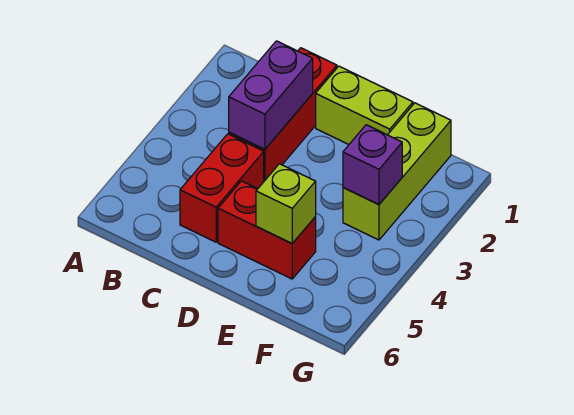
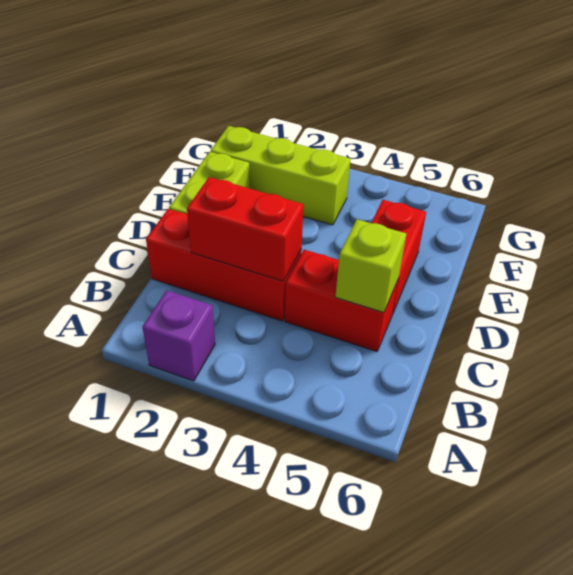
purple 1x2 brick [229,41,313,149] -> red 1x2 brick [187,177,304,281]
lime 1x1 brick [256,164,316,243] -> lime 1x1 brick moved to [335,219,406,312]
purple 1x1 brick [343,125,402,205] -> purple 1x1 brick moved to [142,290,215,381]

